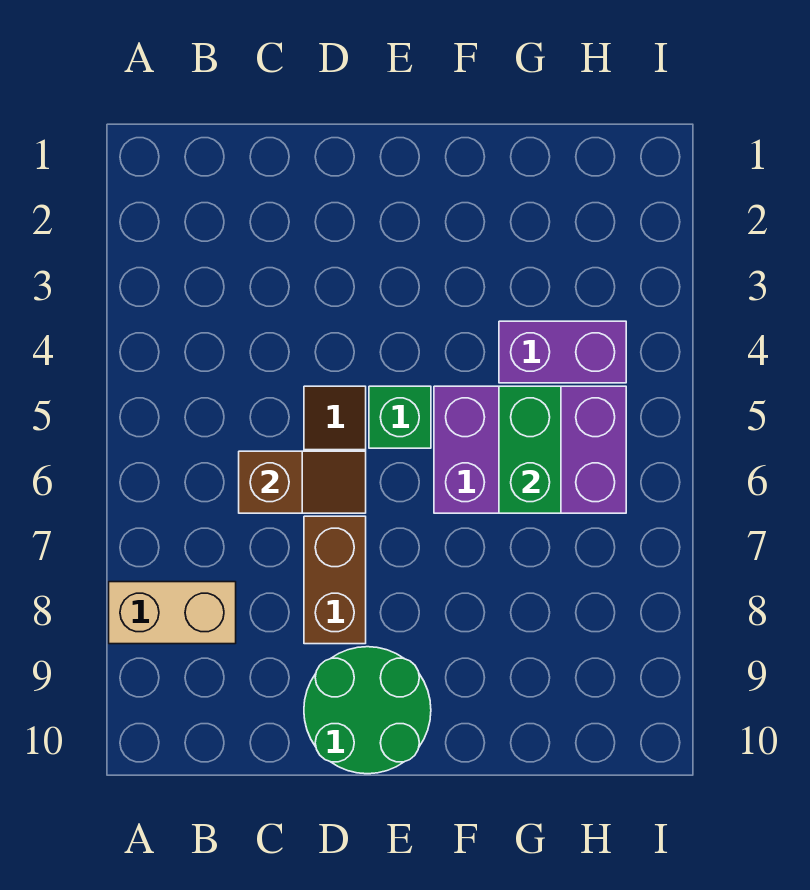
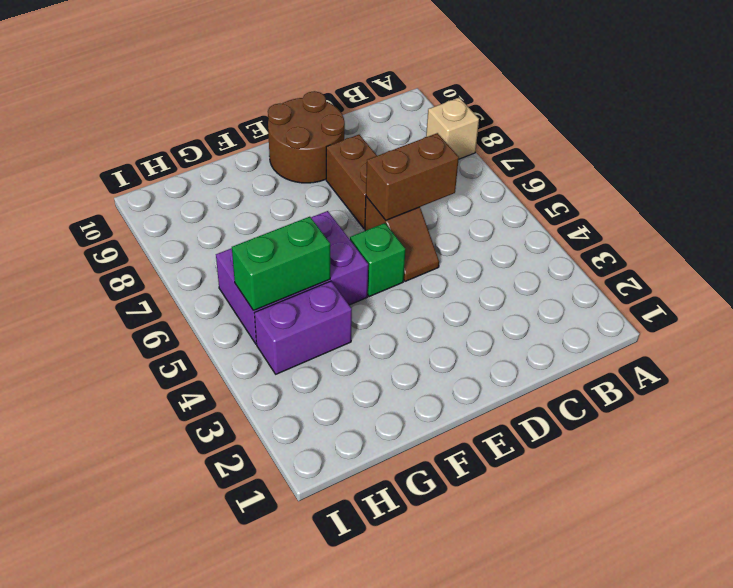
tan 1x2 brick [109,582,236,644] -> tan 1x1 brick [426,98,479,159]
brown 1x2 slope [239,451,366,513] -> brown 1x2 brick [366,133,459,220]
green 2x2 round brick [304,647,431,774] -> brown 2x2 round brick [268,91,345,183]
green 1x2 brick [499,386,561,513] -> green 1x2 brick turned to [232,217,330,311]

